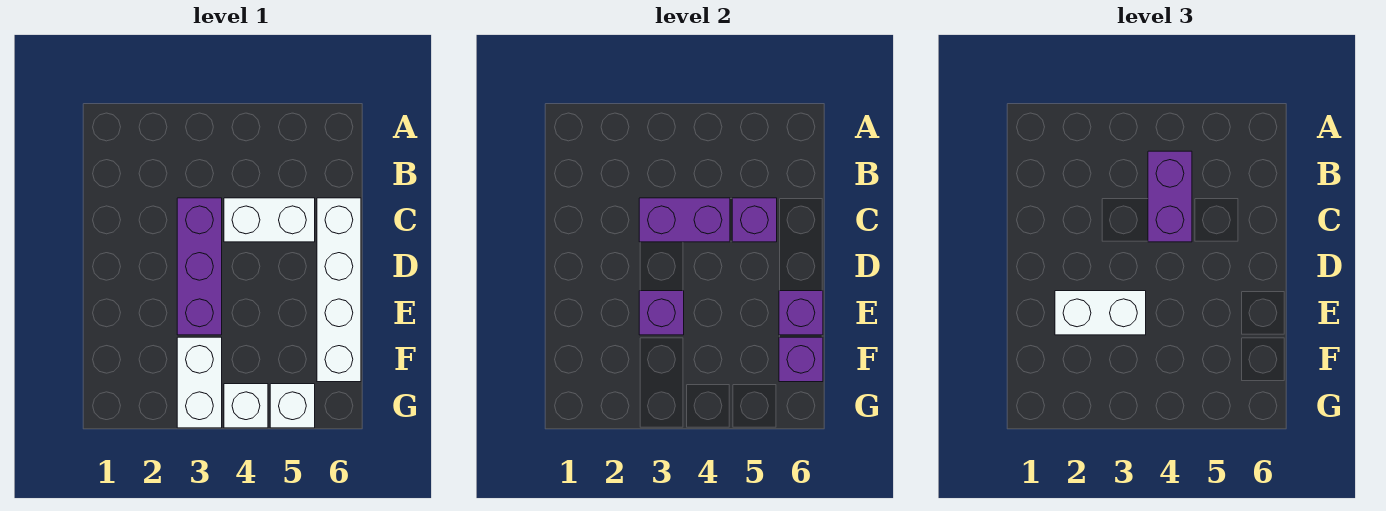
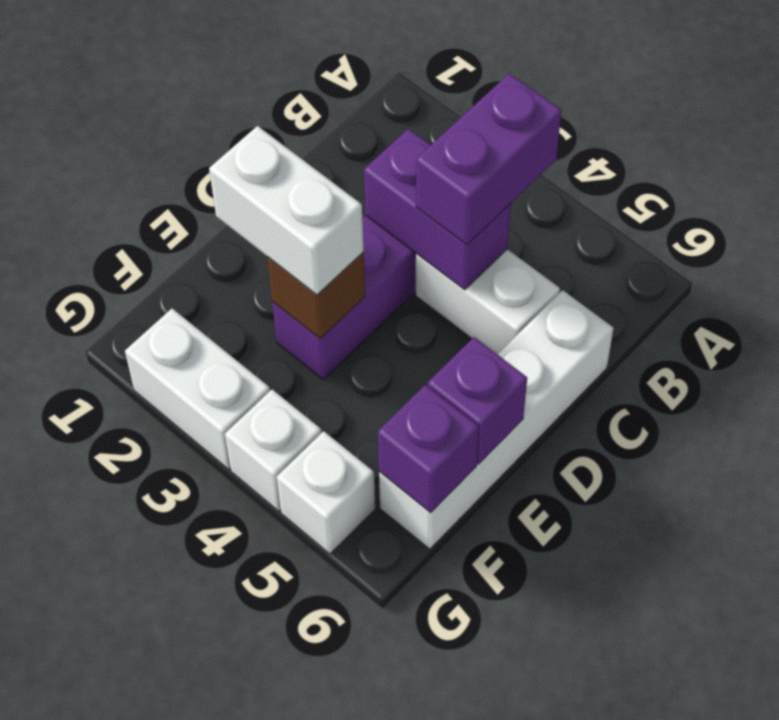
purple 1x1 brick [732,198,777,242] -> none
purple 1x1 brick [639,291,684,335] -> brown 1x1 brick [267,253,365,339]
white 1x2 brick [177,337,222,428] -> white 1x2 brick turned to [125,309,270,469]

